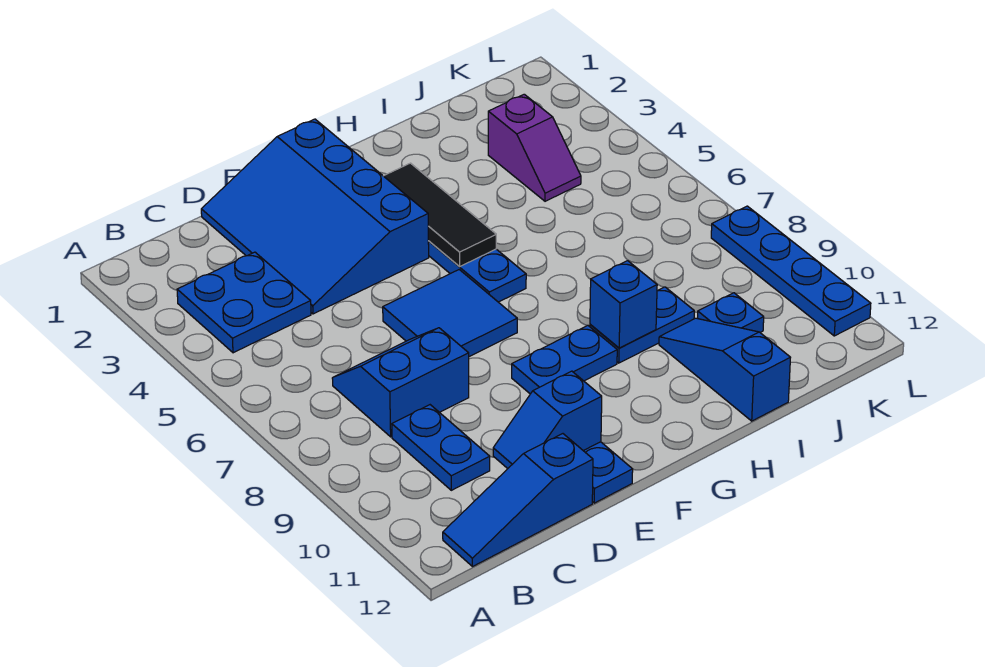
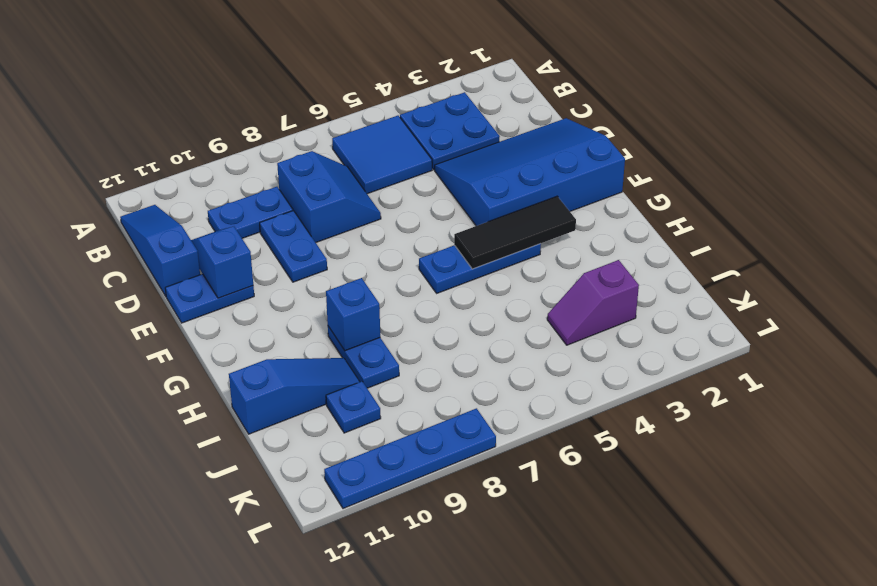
blue 2x2 tile [383,270,517,357] -> blue 2x2 tile moved to [332,116,432,194]
blue 1x2 plate [512,325,617,394] -> blue 1x2 plate moved to [260,211,327,282]

